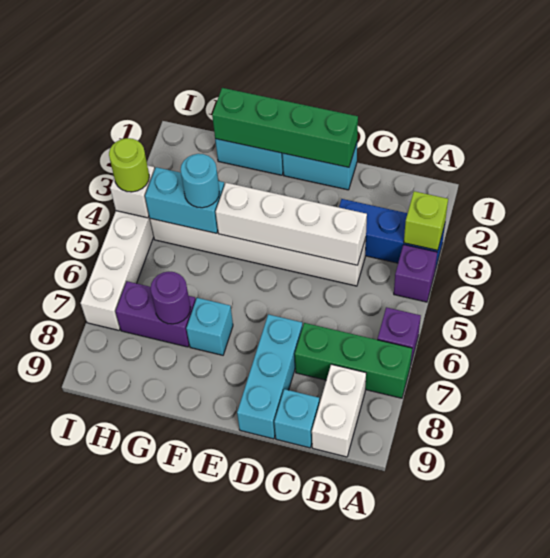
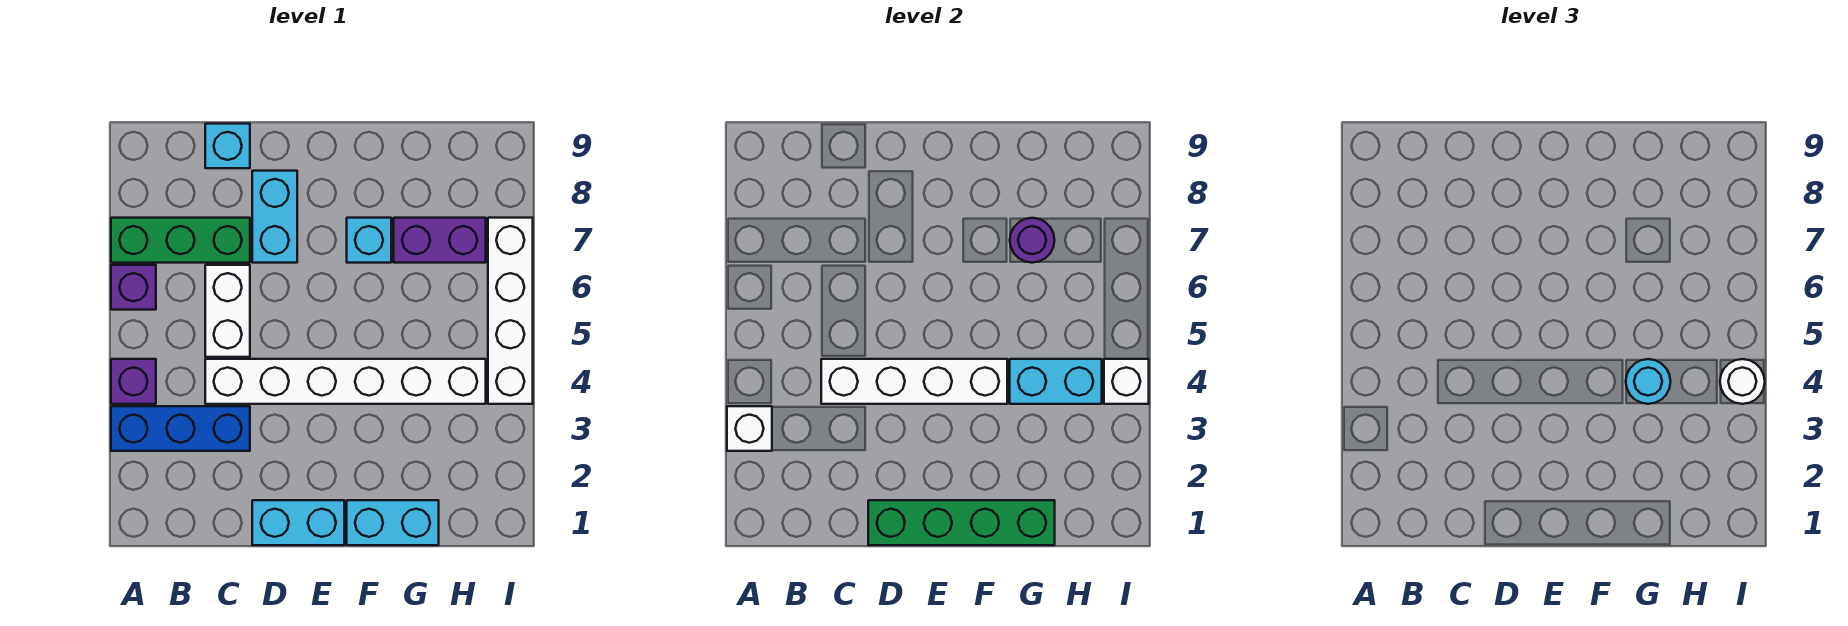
lime 1x1 brick [404,191,448,250] -> white 1x1 brick [727,406,772,451]
white 1x2 brick [312,364,366,457] -> white 1x2 brick moved to [205,265,250,357]
cyan 1x3 brick [237,314,303,439] -> cyan 1x2 brick [252,171,297,263]
lime 1x1 round brick [109,138,149,192] -> white 1x1 round brick [1720,359,1765,404]

